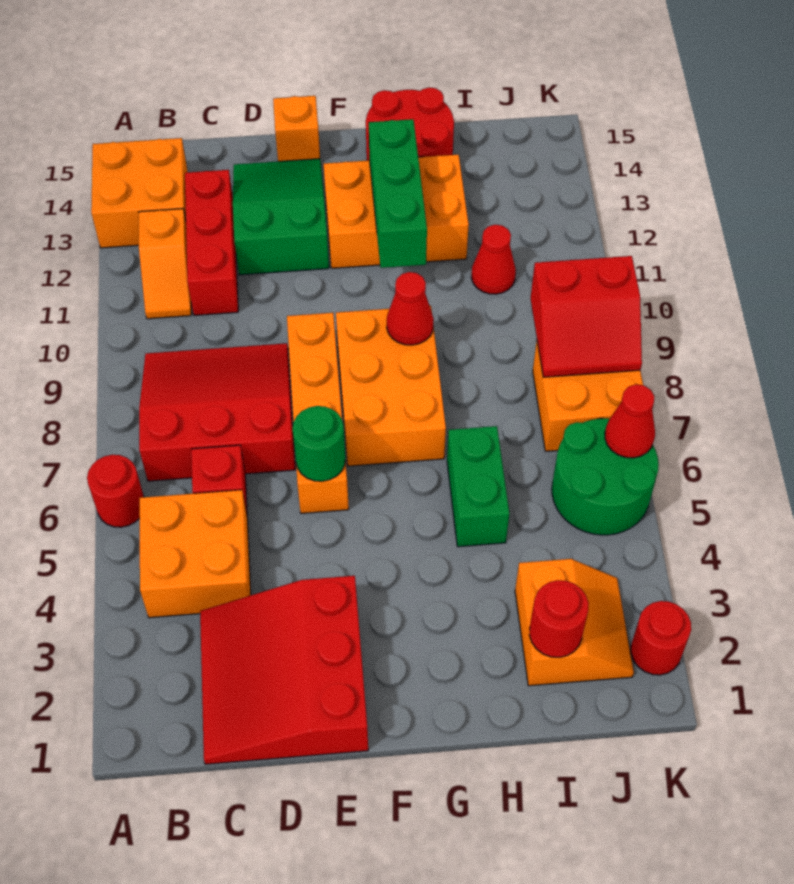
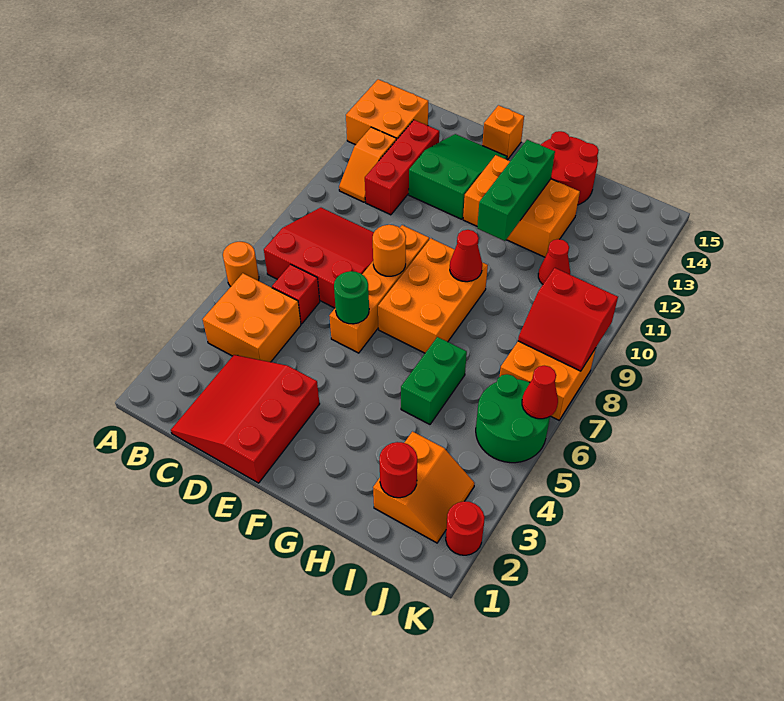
red 1x1 round brick [87,455,144,527] -> orange 1x1 round brick [223,242,259,287]
none -> orange 1x1 round brick [373,225,406,276]

